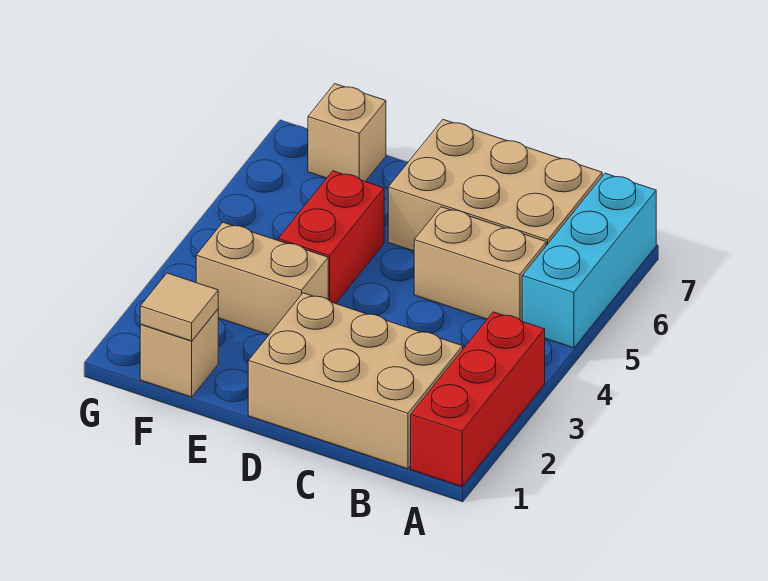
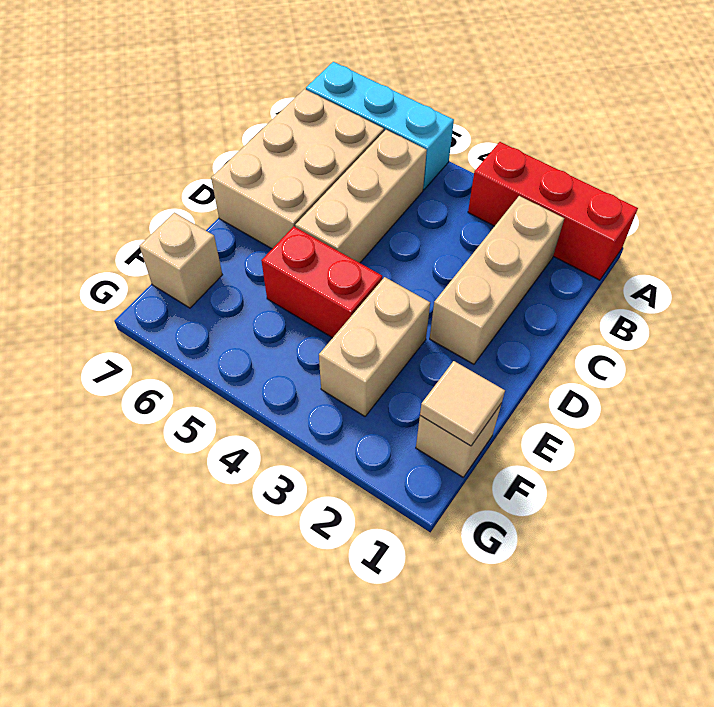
tan 2x3 brick [248,293,463,469] -> tan 1x3 brick [430,196,564,364]
tan 1x2 brick [414,207,546,321] -> tan 1x3 brick [295,130,427,263]

